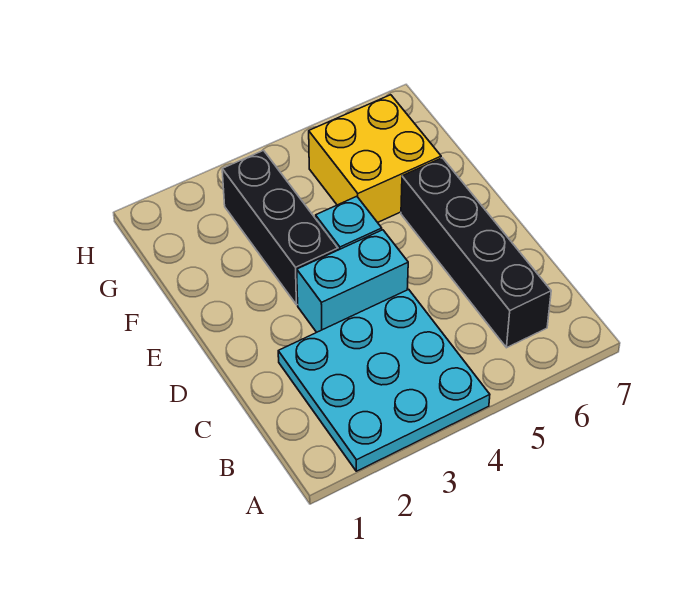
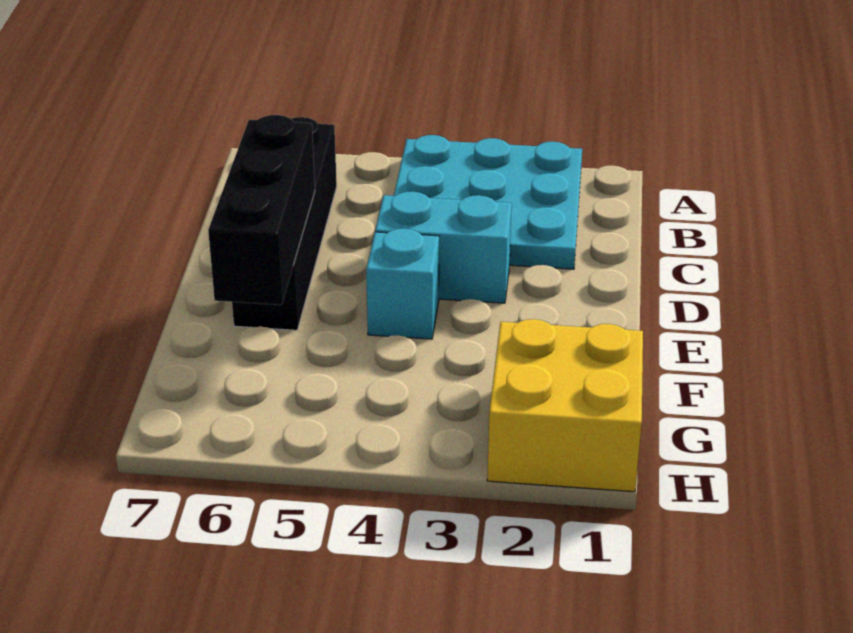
black 1x3 brick [222,151,338,305] -> black 1x3 brick moved to [208,115,315,305]
yellow 2x2 brick [309,95,441,223] -> yellow 2x2 brick moved to [487,319,643,492]

